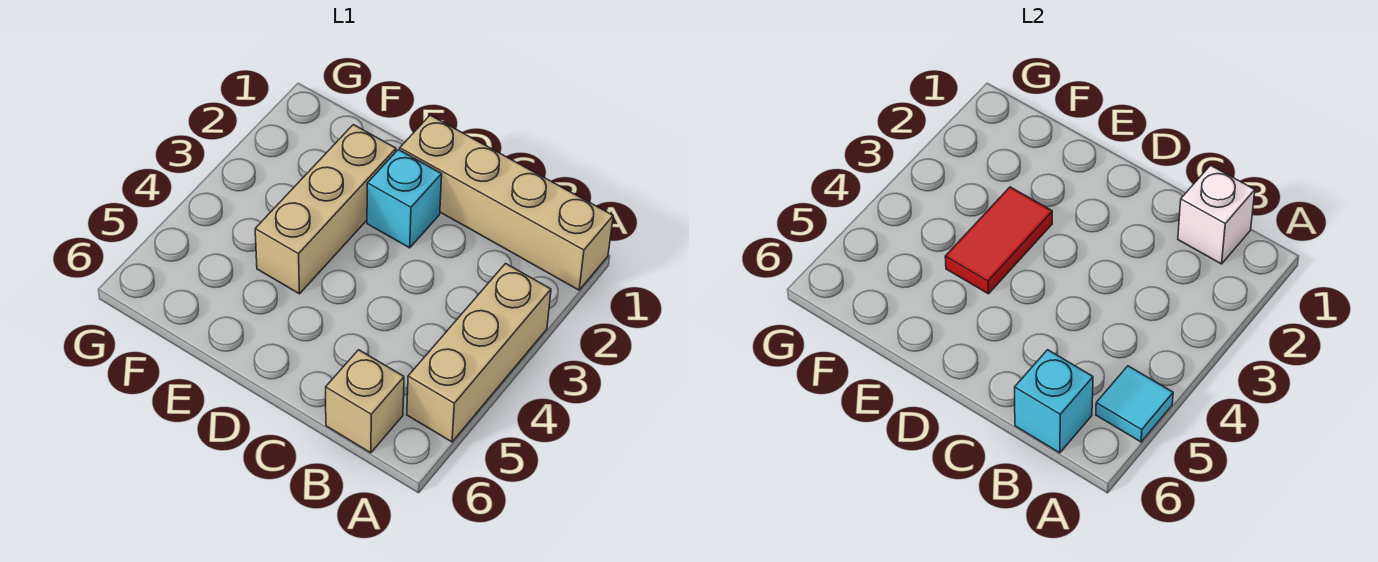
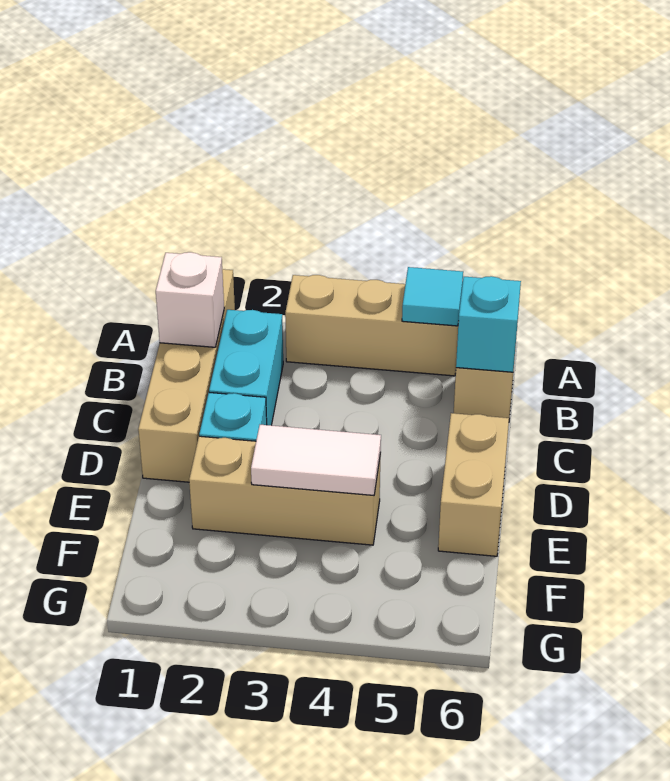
none -> cyan 1x2 brick [209,310,283,425]
none -> tan 1x2 brick [438,413,509,556]
red 1x2 tile [945,187,1052,294] -> white 1x2 tile [251,425,381,495]

